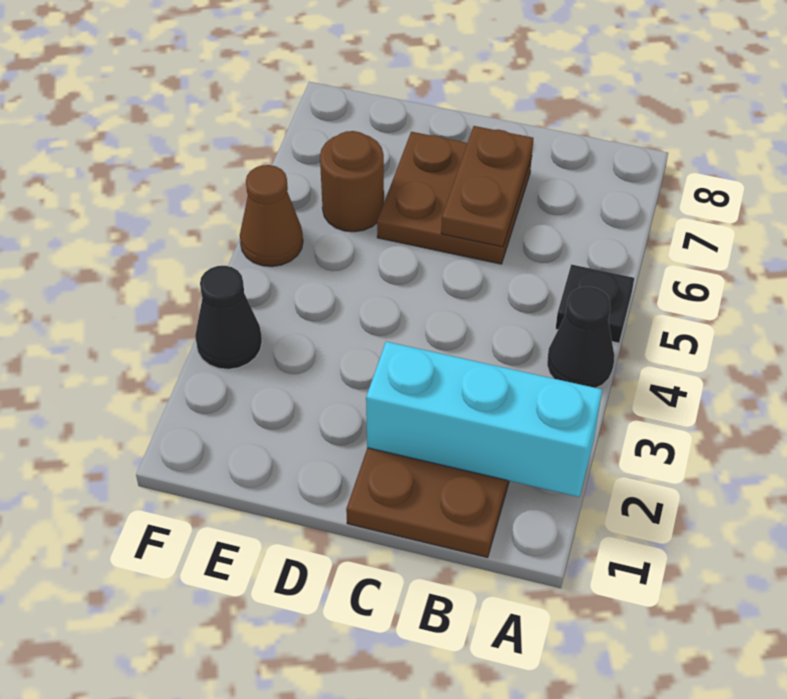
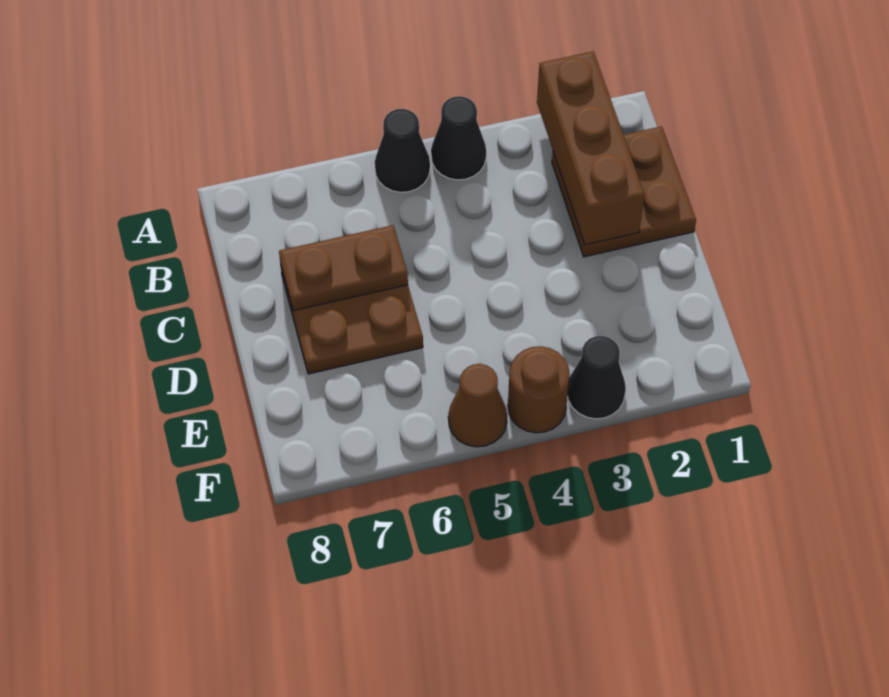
cyan 1x3 brick [366,342,602,497] -> brown 1x3 brick [537,51,645,245]
black 1x1 plate [556,264,634,343] -> black 1x1 cone [375,109,430,192]
brown 1x1 round brick [320,131,384,232] -> brown 1x1 round brick moved to [508,346,570,433]

